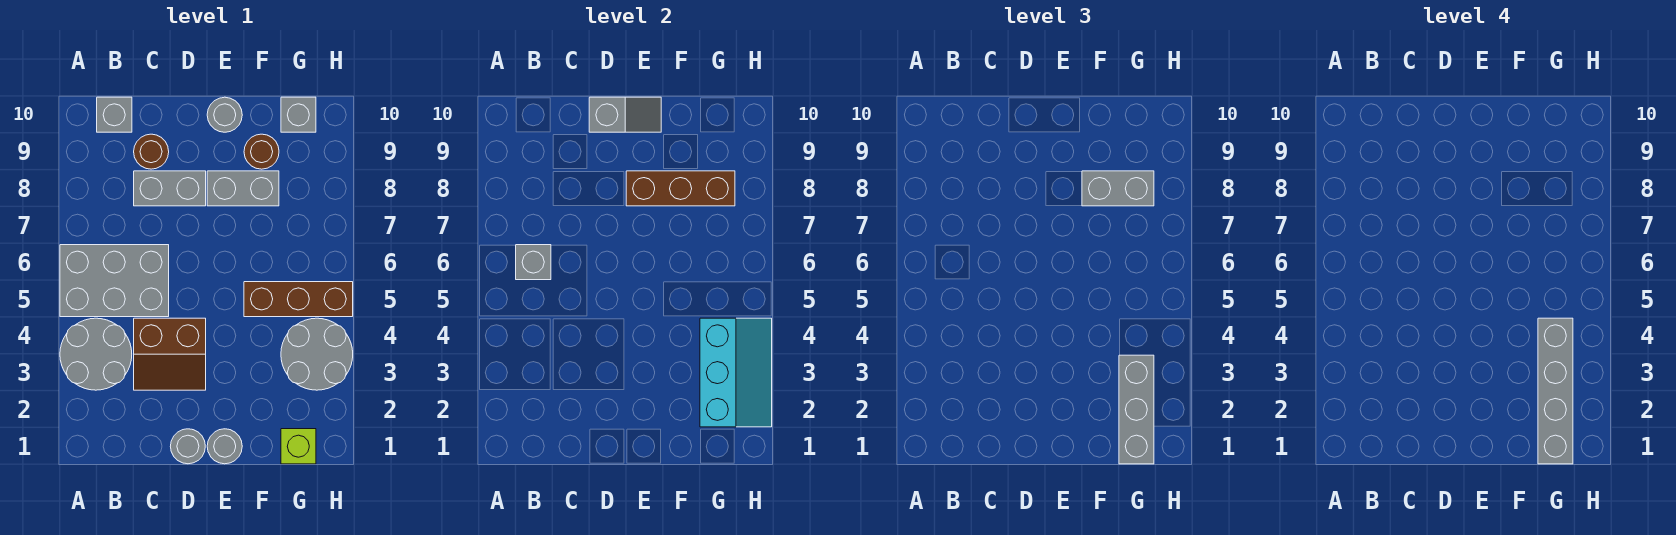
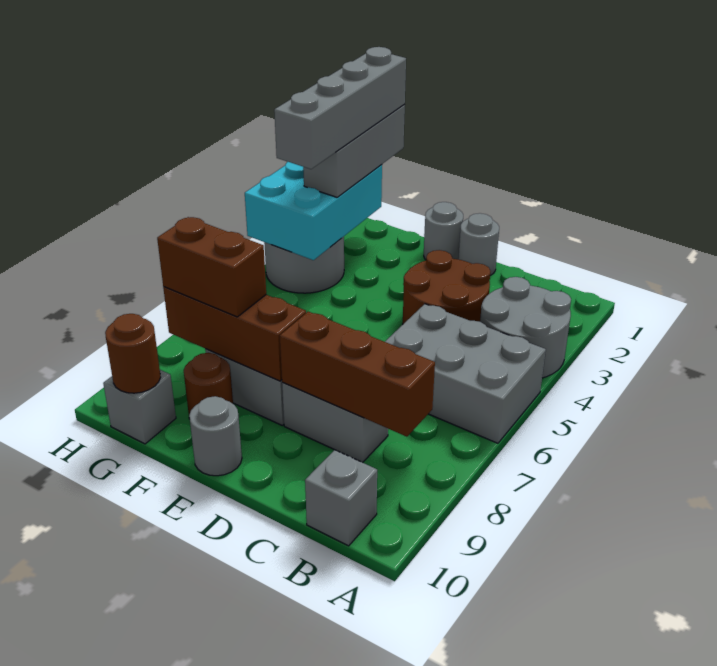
grey 1x1 brick [516,245,551,280] -> none
brown 2x2 slope [134,318,206,390] -> brown 2x2 round brick [403,250,490,324]
brown 1x1 round brick [134,134,169,169] -> brown 1x1 round brick moved to [105,314,161,393]
grey 1x2 slope [589,97,661,132] -> none
brown 1x3 brick [244,282,353,317] -> brown 1x3 brick moved to [280,312,435,437]
grey 1x2 brick [1082,171,1154,206] -> brown 1x2 brick [157,217,266,317]
lime 1x1 brick [281,429,316,464] -> none
cyan 2x3 slope [700,318,772,427] -> cyan 2x3 brick [245,162,382,260]

